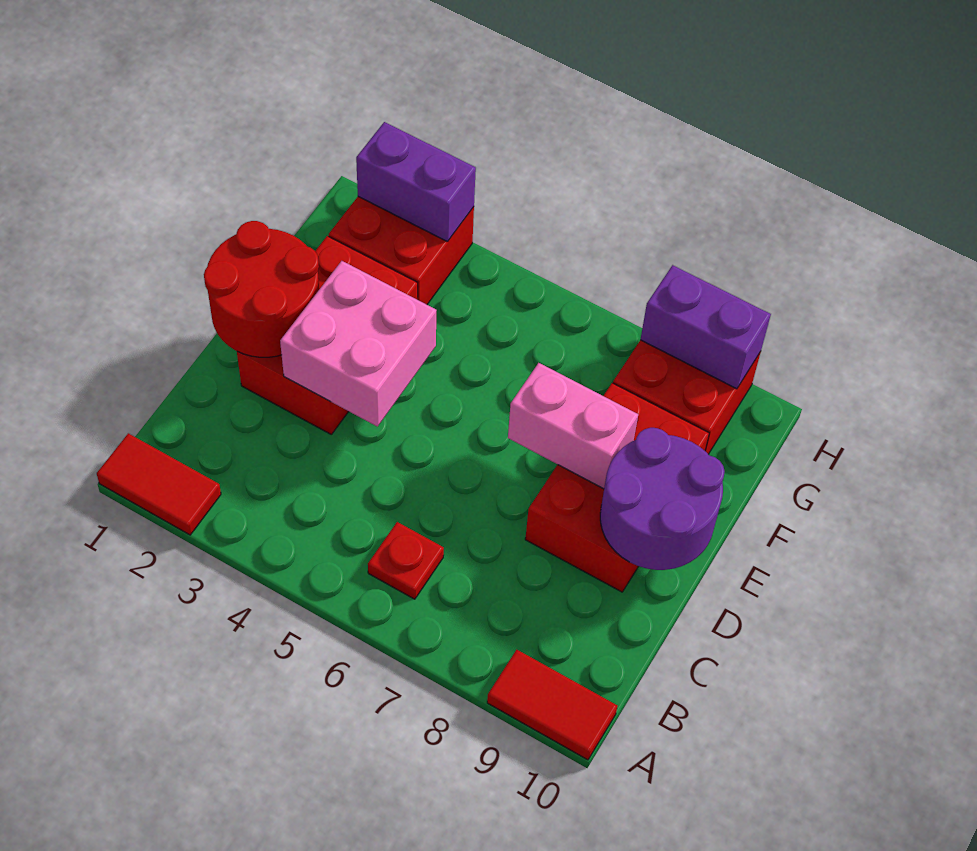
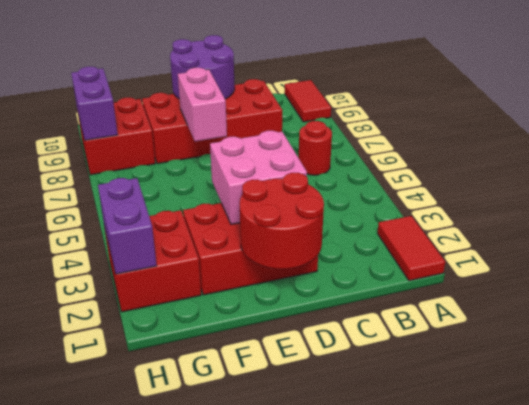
red 1x1 plate [368,522,444,599] -> red 1x1 round brick [299,121,332,175]
red 2x3 brick [525,383,709,592] -> red 2x4 brick [142,79,282,164]

